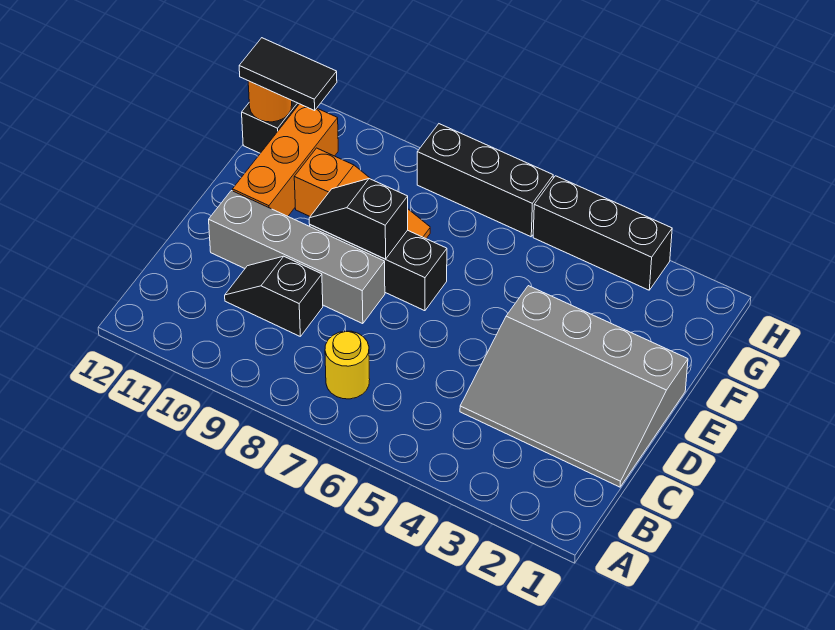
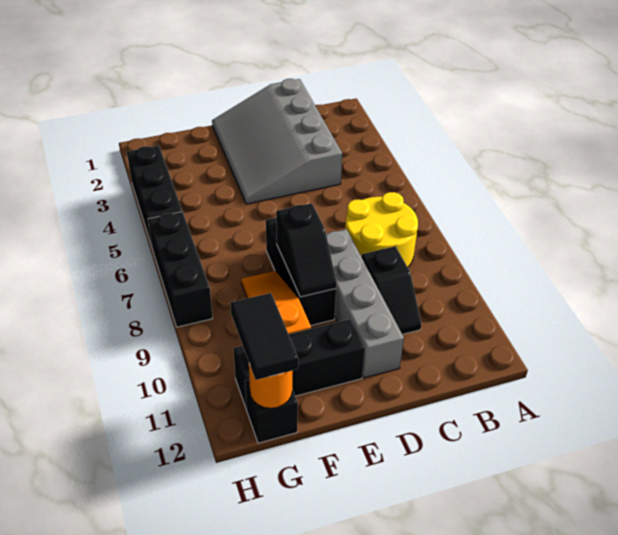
yellow 1x1 round brick [325,331,370,399] -> yellow 2x2 round brick [345,192,418,267]
grey 3x4 slope [460,286,688,487] -> grey 3x4 slope turned to [212,79,342,204]
orange 1x3 brick [232,104,338,216] -> black 1x3 brick [233,319,365,409]

